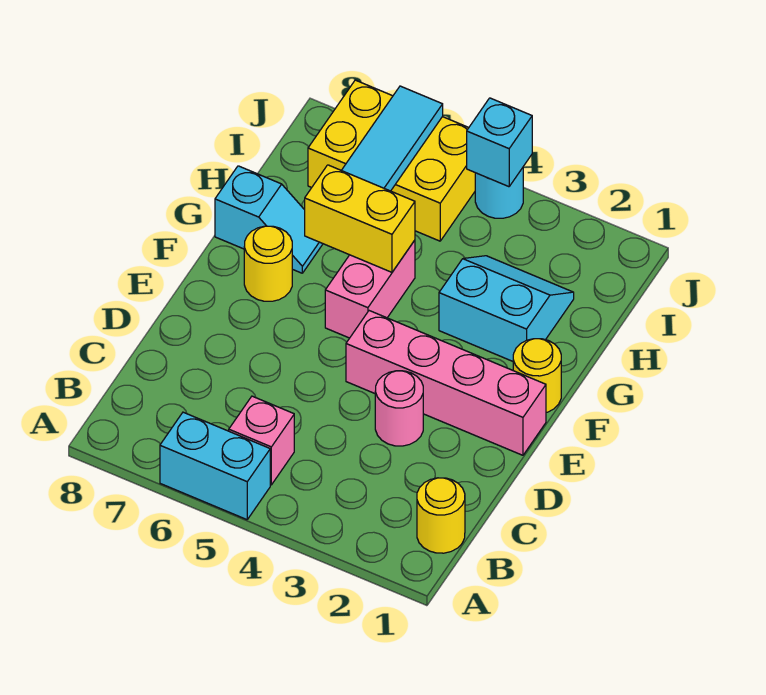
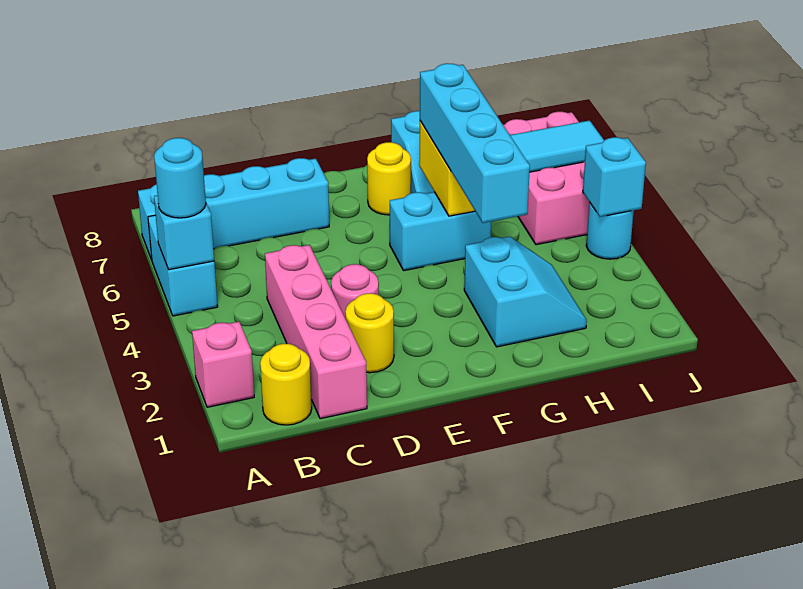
none -> cyan 1x1 brick [154,195,214,270]
none -> cyan 1x1 round brick [154,138,206,218]
none -> cyan 1x4 brick [138,158,329,260]
pink 1x1 brick [229,396,294,485] -> pink 1x1 brick moved to [192,322,254,407]
pink 1x4 brick [346,311,546,455] -> pink 1x4 brick moved to [265,245,367,419]
yellow 1x1 round brick [513,339,561,413] -> yellow 1x1 round brick moved to [345,293,394,373]
pink 1x2 brick [325,240,415,338] -> cyan 1x2 brick [390,192,491,271]
none -> cyan 1x4 brick [420,63,530,223]
yellow 2x3 brick [308,80,475,241] -> pink 2x3 brick [503,112,589,245]

